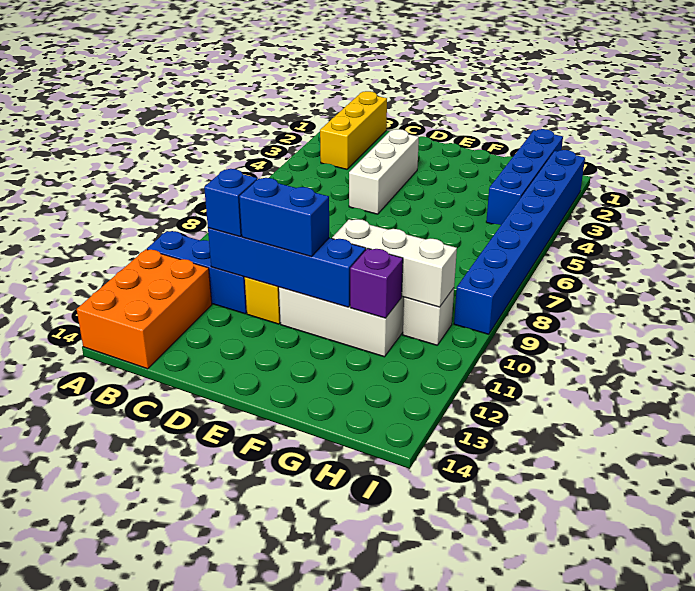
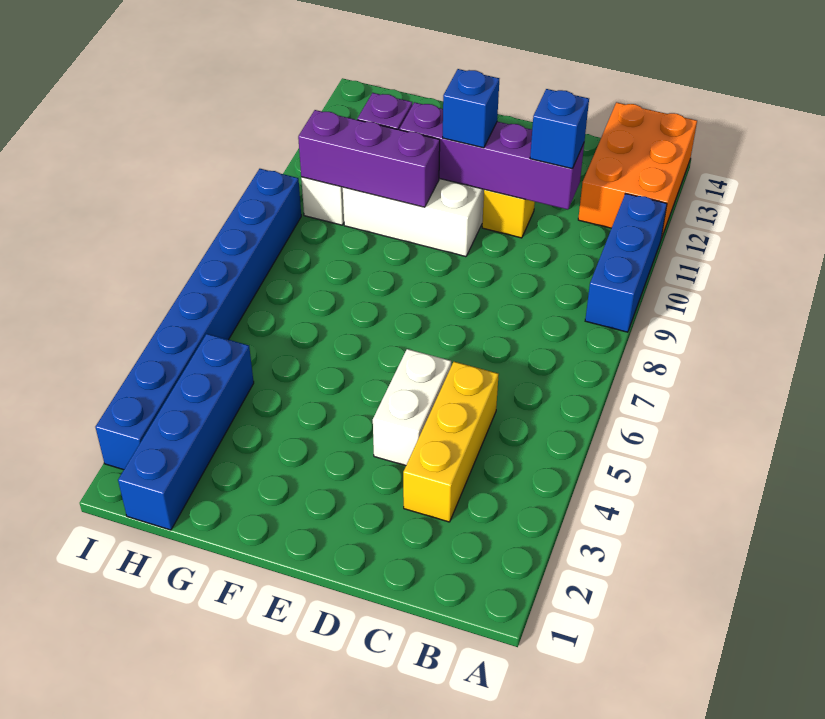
blue 1x3 brick [147,231,247,314] -> blue 1x3 brick turned to [585,194,667,332]
yellow 1x3 brick [320,91,387,169] -> yellow 1x3 brick moved to [403,362,499,522]
blue 1x4 brick [208,228,366,307] -> purple 1x4 brick [400,102,584,210]
white 1x3 brick [349,129,419,214] -> white 1x2 brick [373,349,451,466]
blue 1x2 brick [239,178,329,257] -> blue 1x1 brick [443,69,499,148]
white 1x3 brick [332,219,457,307] -> purple 1x3 brick [298,110,440,207]

